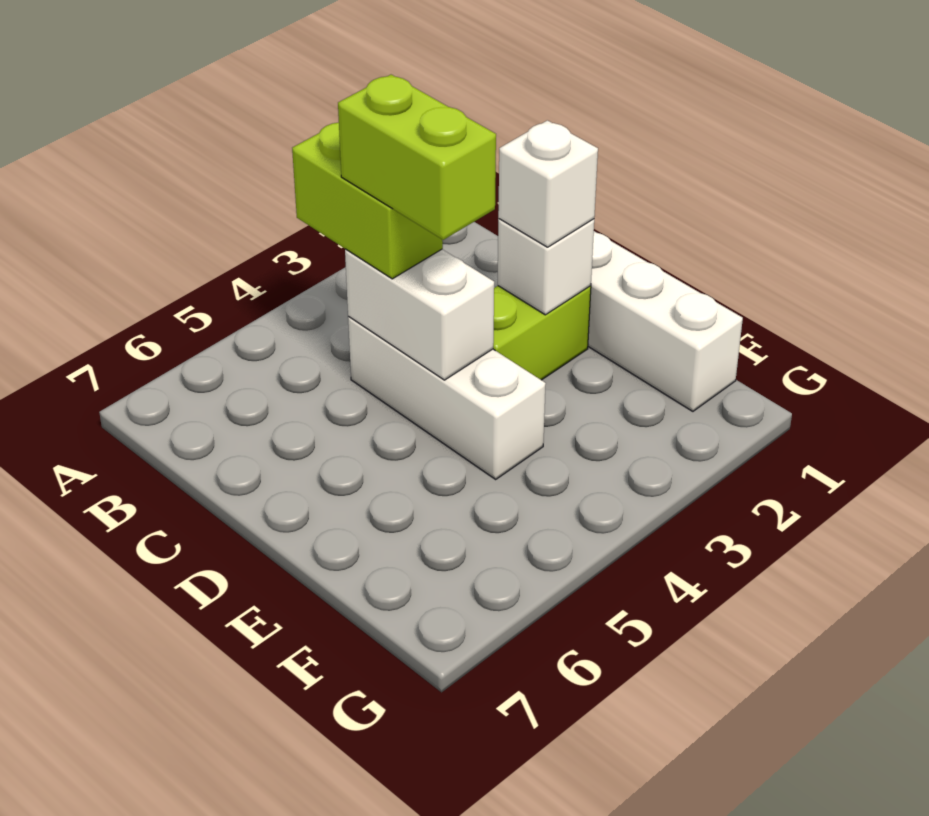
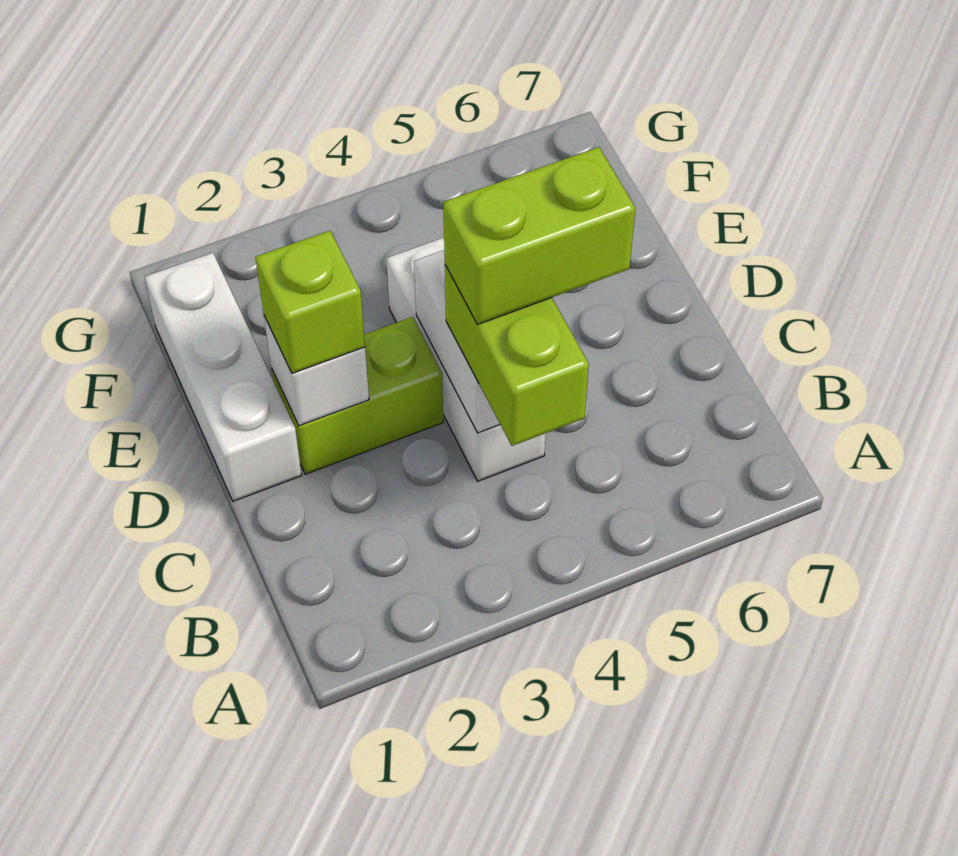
lime 1x2 brick [338,75,496,240] -> lime 1x2 brick turned to [443,147,635,325]
white 1x1 brick [498,120,598,247] -> lime 1x1 brick [255,231,365,373]

